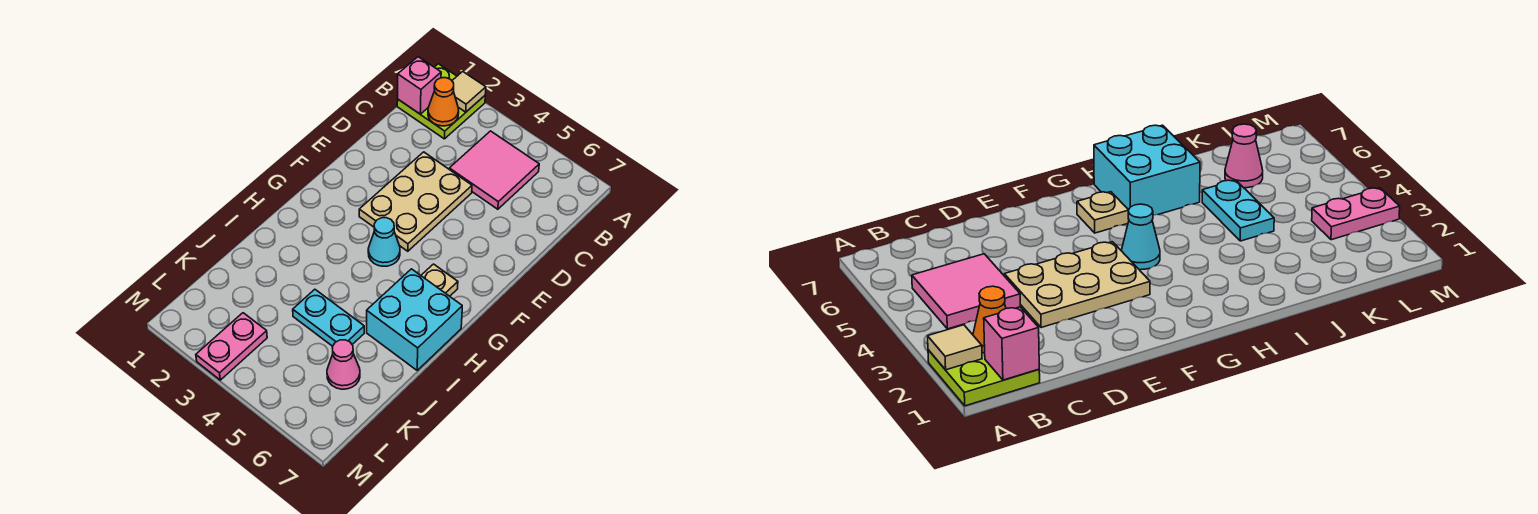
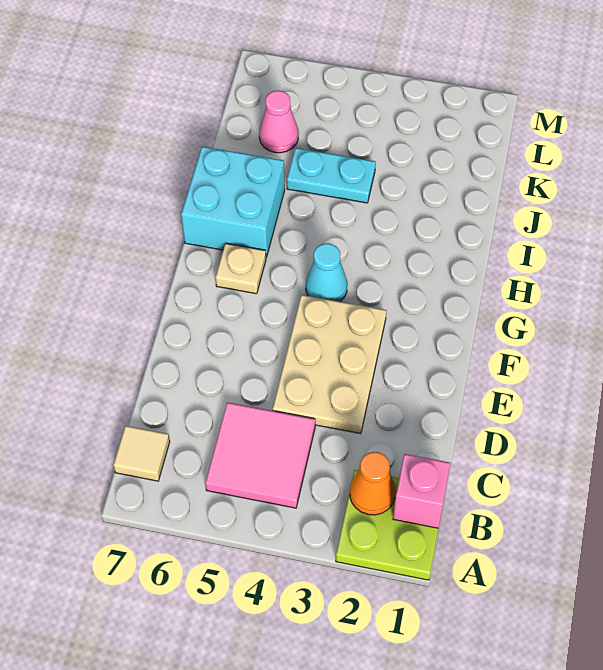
tan 1x1 tile [452,72,486,112] -> tan 1x1 tile moved to [113,426,170,481]
pink 1x2 plate [196,313,267,380] -> none

